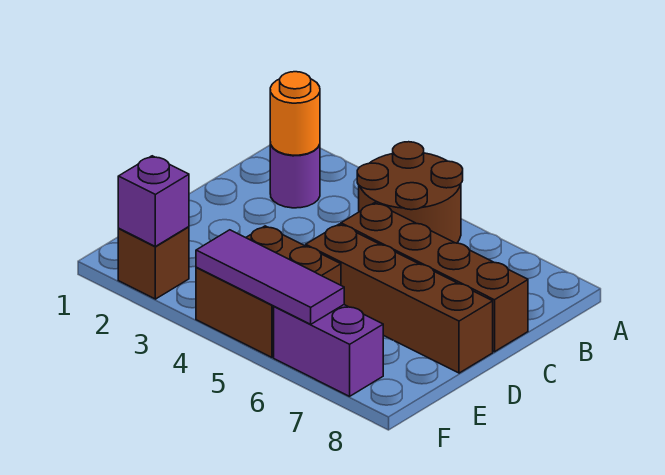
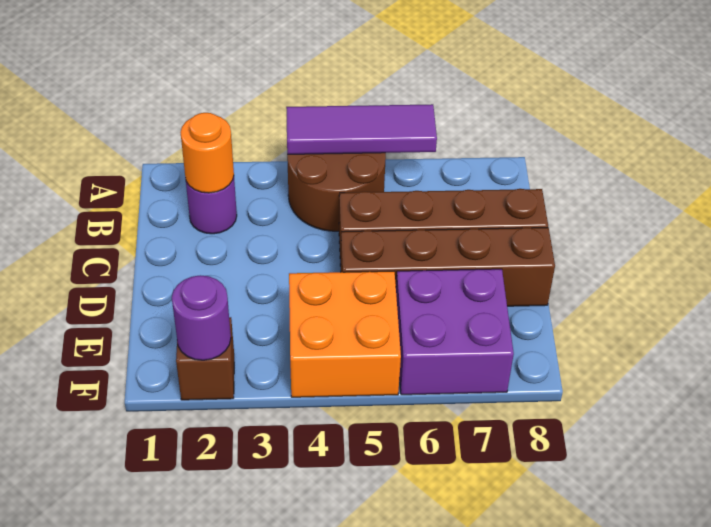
brown 2x2 brick [196,226,341,357] -> orange 2x2 brick [289,271,401,397]
purple 1x1 brick [118,156,189,246] -> purple 1x1 round brick [172,276,231,360]
purple 1x3 tile [196,230,344,324] -> purple 1x3 tile moved to [286,104,437,154]
purple 1x2 brick [274,305,383,396] -> purple 2x2 brick [396,269,514,395]

